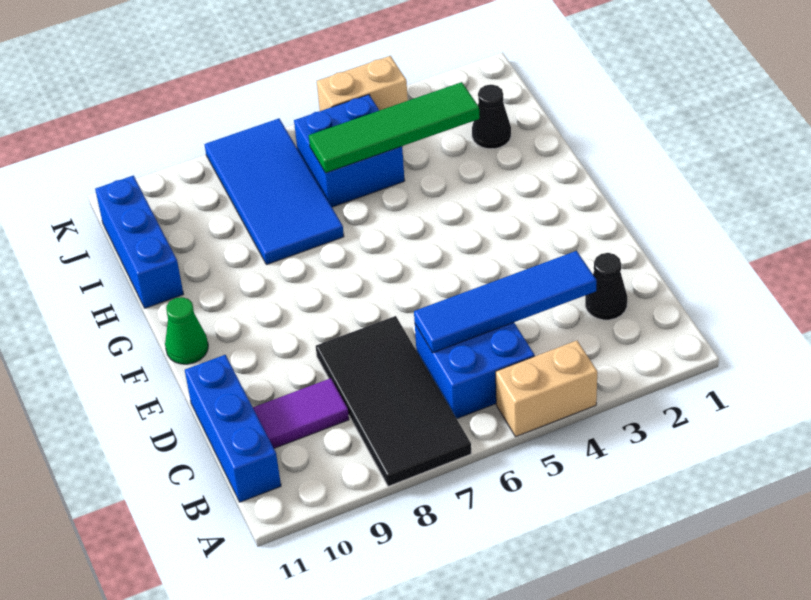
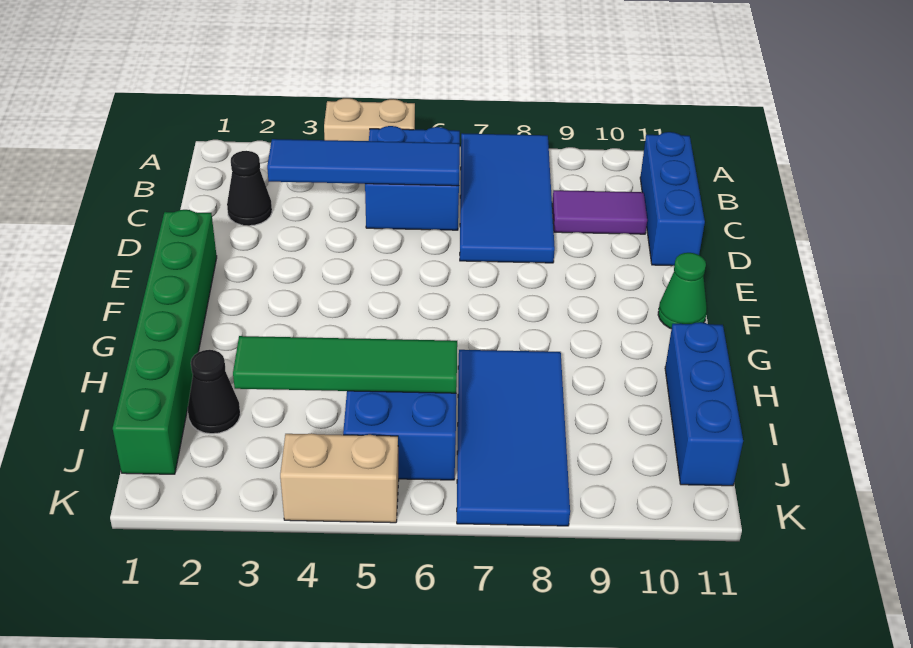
black 2x4 tile [316,316,471,486] -> blue 2x4 tile [460,133,555,263]
none -> green 1x6 brick [113,210,217,474]

